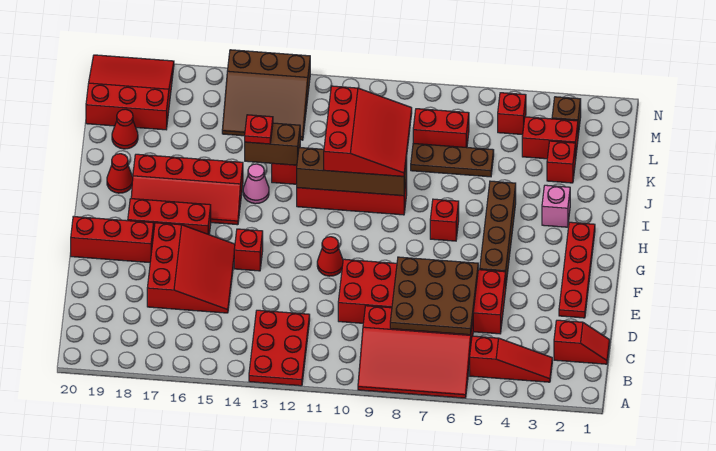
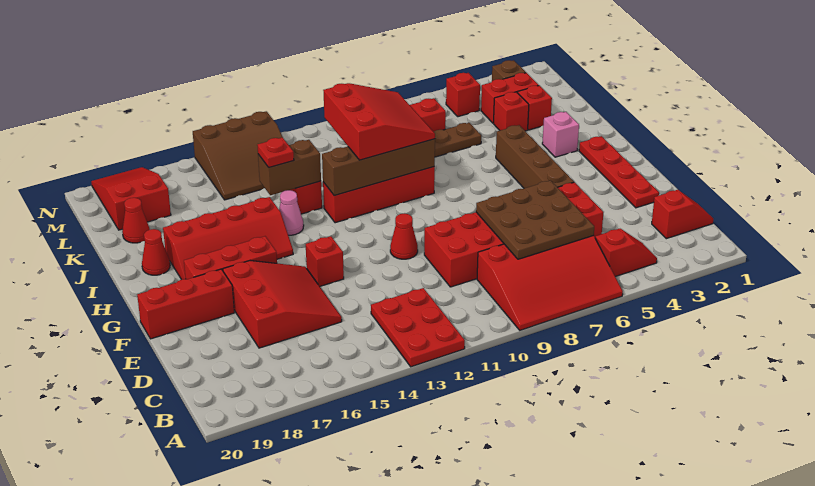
red 1x3 slope [470,336,552,382] -> red 1x2 slope [595,229,657,277]
red 1x1 brick [430,199,459,241] -> red 1x1 brick moved to [494,92,529,131]
red 3x3 slope [86,55,174,130] -> red 2x3 slope [91,167,171,230]

